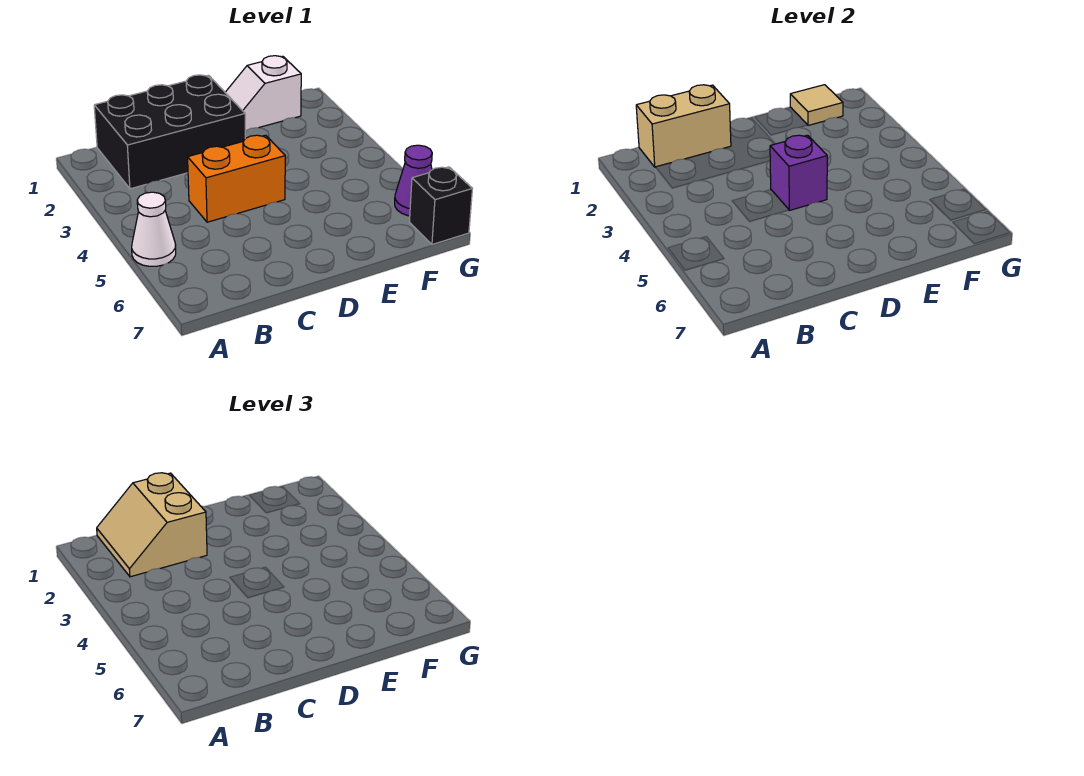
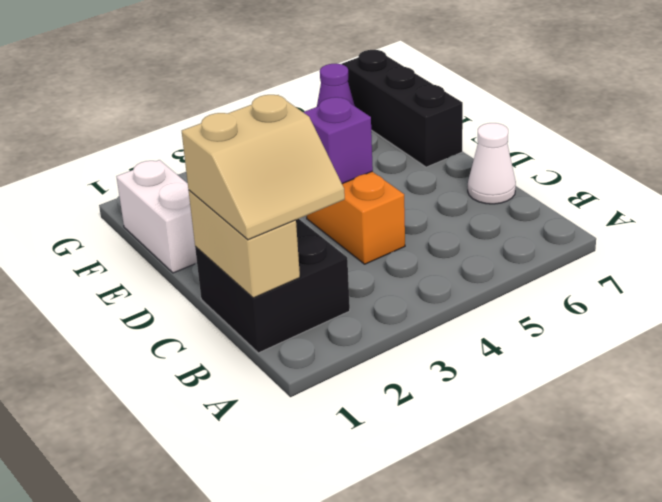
white 1x1 cone [132,192,176,266] -> white 1x1 cone moved to [468,123,516,204]
black 2x3 brick [94,75,245,189] -> black 2x2 brick [195,219,350,353]
white 1x2 slope [225,56,301,131] -> white 1x2 brick [116,160,197,273]
tan 1x1 tile [790,85,843,125] -> none
black 1x1 brick [410,167,472,245] -> black 1x3 brick [342,50,463,167]

